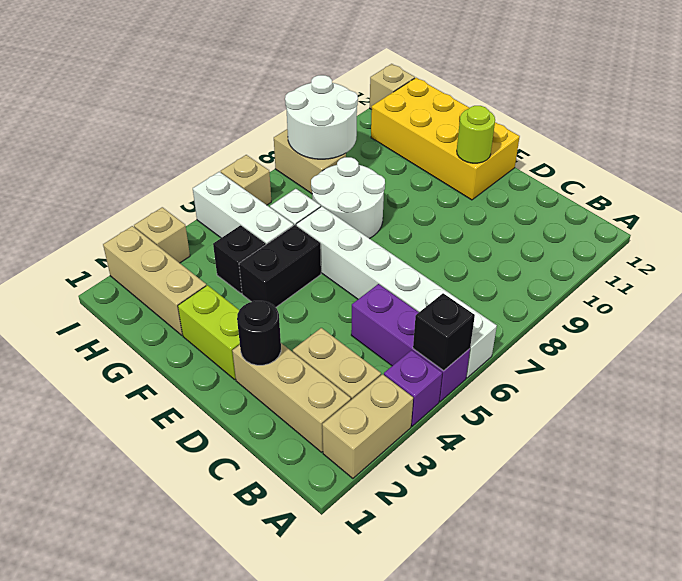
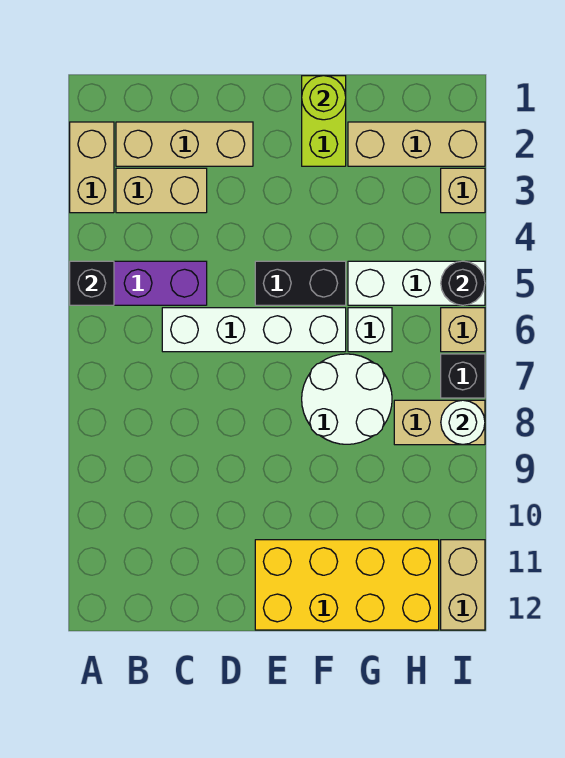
purple 1x1 brick [384,350,442,426] -> none
white 1x6 brick [296,206,497,378] -> white 1x4 brick [162,308,346,352]
black 1x1 round brick [237,301,281,365] -> black 1x1 round brick moved to [441,261,485,305]
lime 1x2 brick [178,285,240,380] -> lime 1x2 brick turned to [302,76,346,166]
lime 1x1 round brick [457,106,495,163] -> lime 1x1 round brick moved to [302,76,346,120]
black 1x2 brick [239,225,321,307] -> black 1x2 brick turned to [255,261,346,305]
black 1x1 brick [213,225,265,293] -> black 1x1 brick moved to [441,354,485,398]
white 2x2 round brick [285,75,358,159] -> white 1x1 round brick [441,400,485,445]
tan 1x1 brick [370,64,415,110] -> tan 1x2 brick [441,540,485,630]

